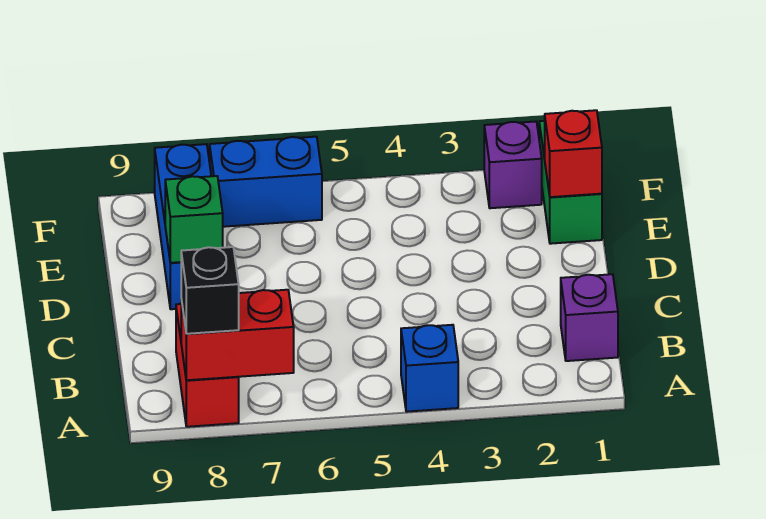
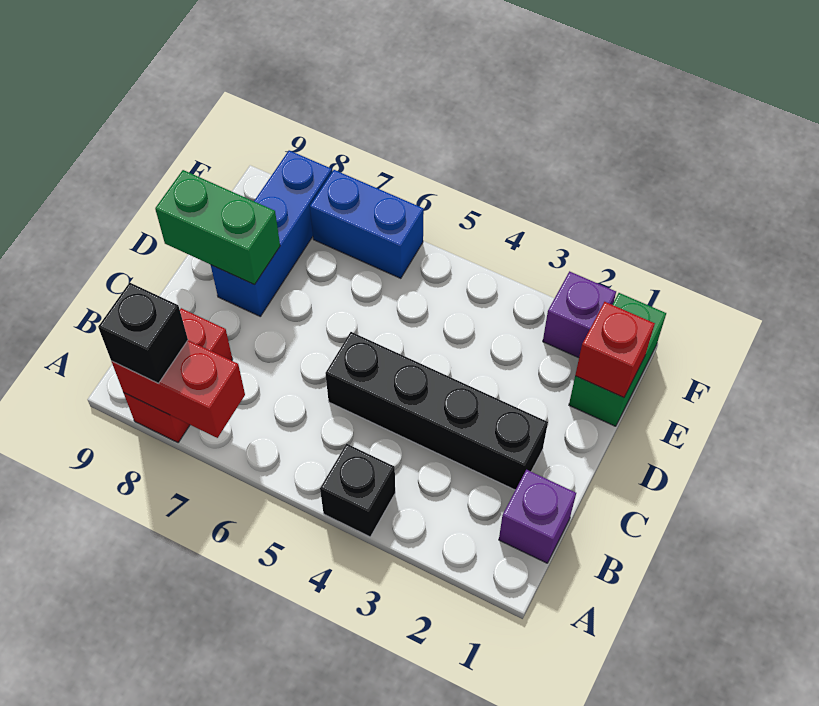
blue 1x1 brick [401,325,458,412] -> black 1x1 brick [320,444,395,537]
none -> black 1x4 brick [325,332,548,490]
green 1x1 brick [165,176,223,263] -> green 1x2 brick [155,170,280,285]

